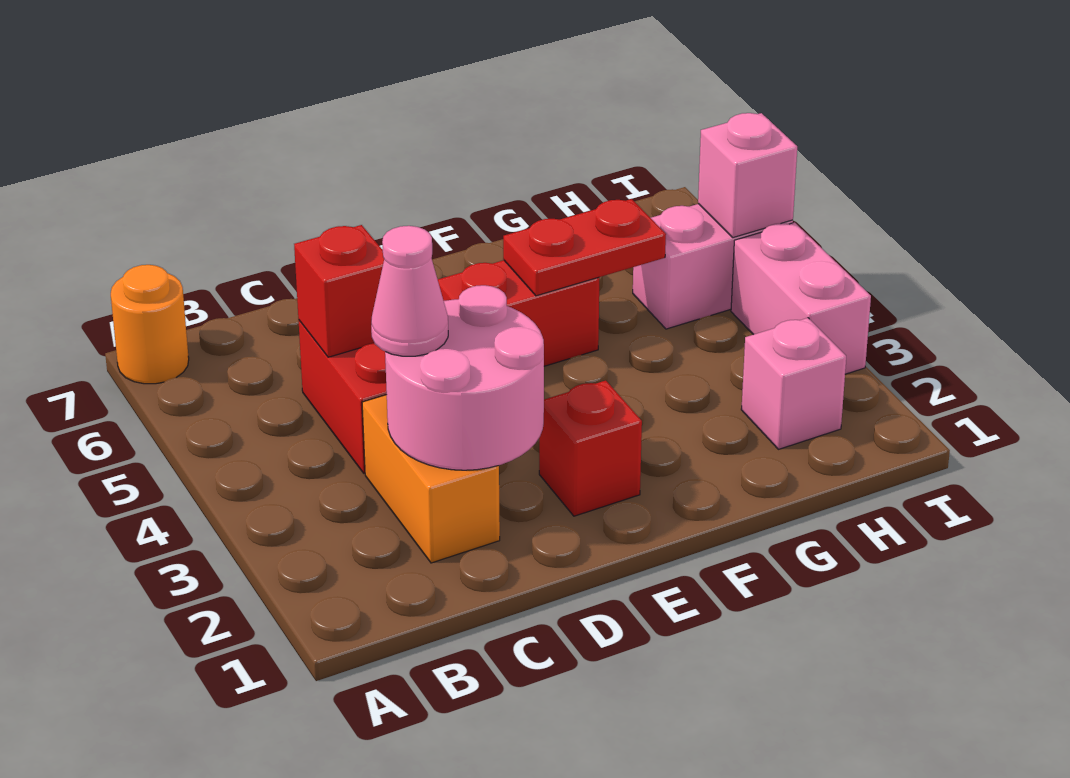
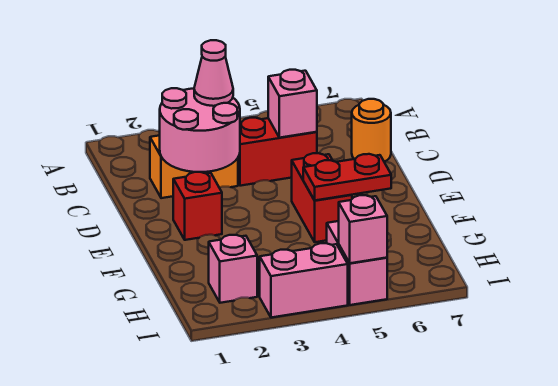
orange 1x1 round brick [111,265,189,384] -> orange 1x1 round brick moved to [352,99,391,162]
red 1x1 brick [294,225,384,357] -> pink 1x1 brick [268,70,317,138]
red 1x2 plate [503,199,666,296] -> red 1x2 plate turned to [303,154,391,200]

